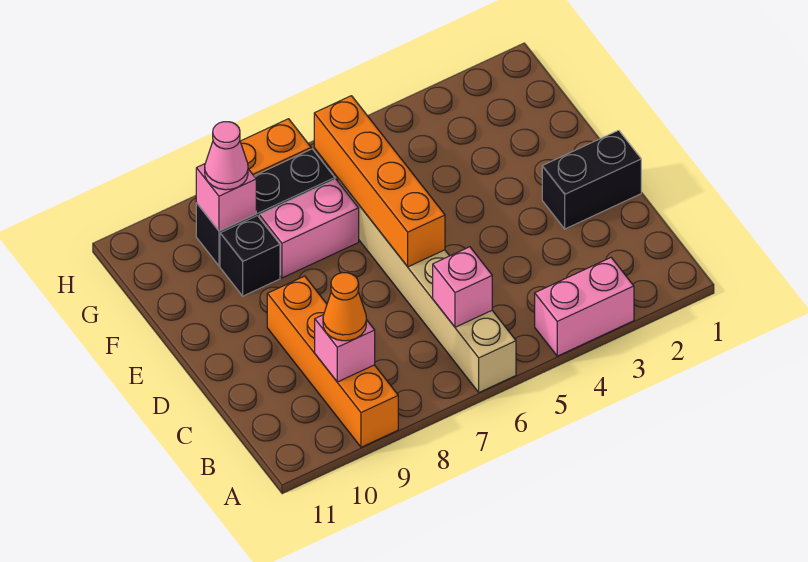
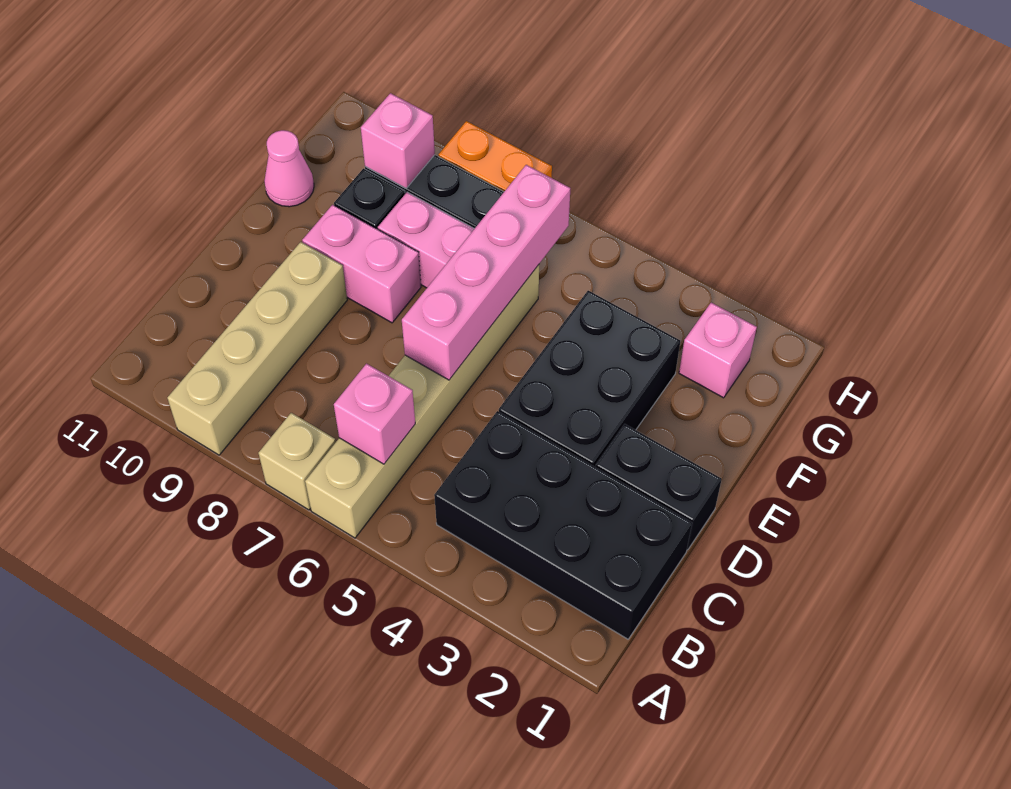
pink 1x2 brick [535,258,634,356] -> pink 1x2 brick moved to [302,205,421,323]
none -> tan 1x1 brick [258,413,336,510]
orange 1x4 brick [267,276,398,447] -> tan 1x4 brick [167,242,347,455]
none -> black 2x4 brick [434,411,692,639]
pink 1x1 brick [315,315,375,382] -> pink 1x1 brick moved to [679,303,757,398]
orange 1x1 cone [323,273,366,341] -> none
none -> black 2x3 brick [499,291,680,467]
orange 1x4 brick [314,96,445,267] -> pink 1x4 brick [402,165,570,380]
pink 1x1 cone [205,122,248,190] -> pink 1x1 cone moved to [264,130,314,207]

